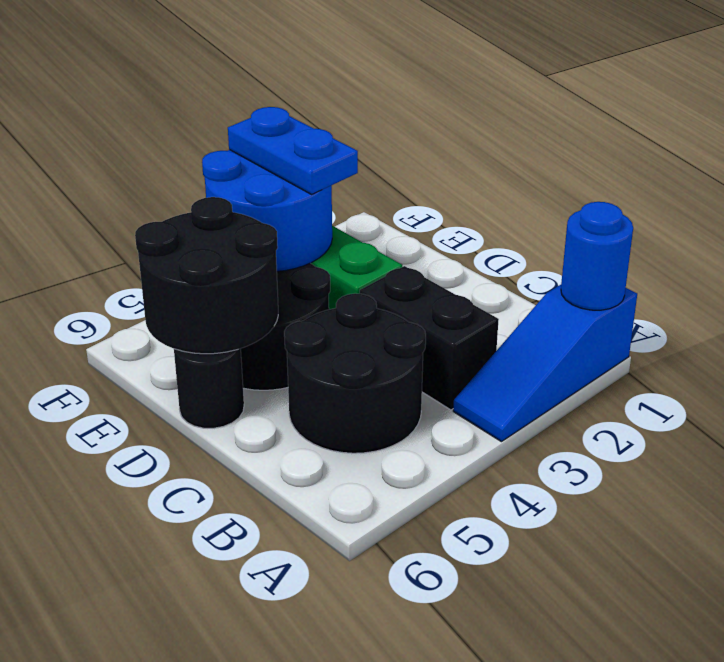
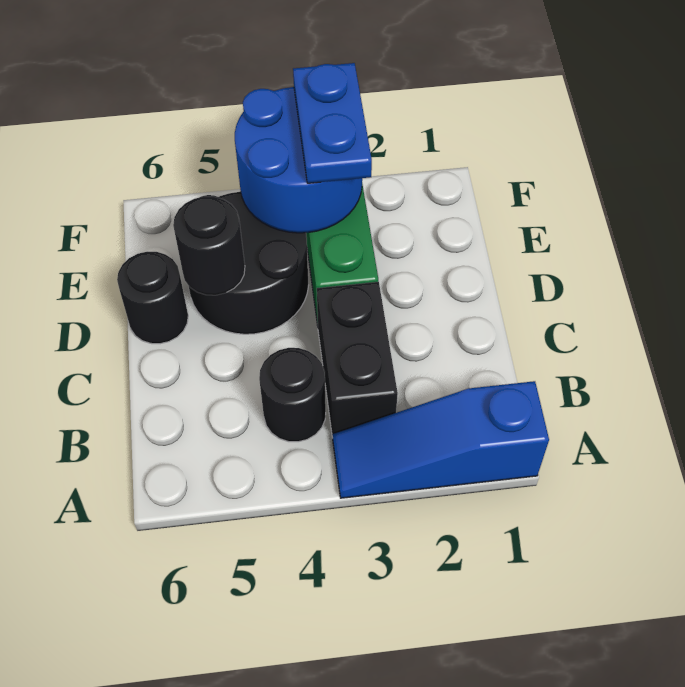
blue 1x1 round brick [561,202,633,310] -> none
black 2x2 round brick [284,293,426,453] -> black 1x1 round brick [259,348,326,442]
black 2x2 round brick [135,197,278,354] -> black 1x1 round brick [173,197,245,295]

